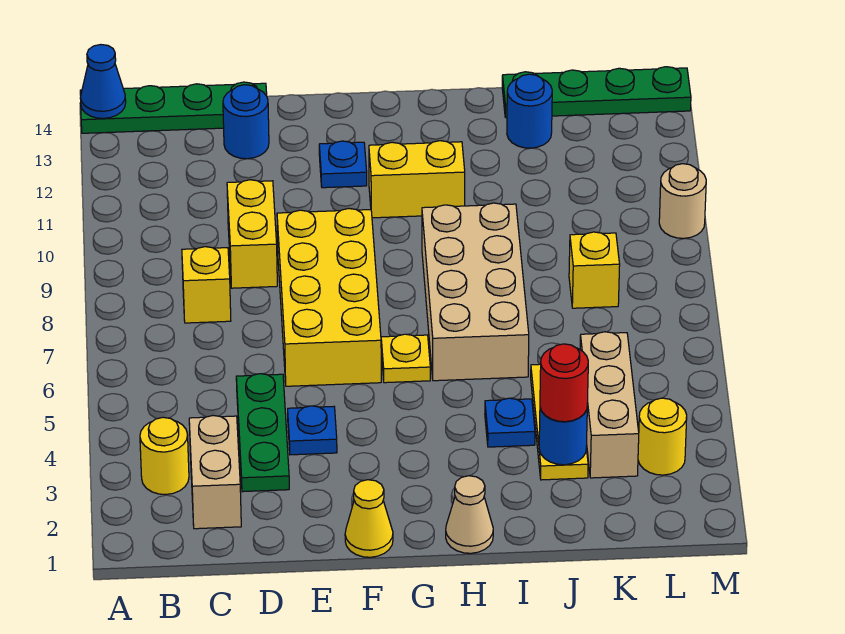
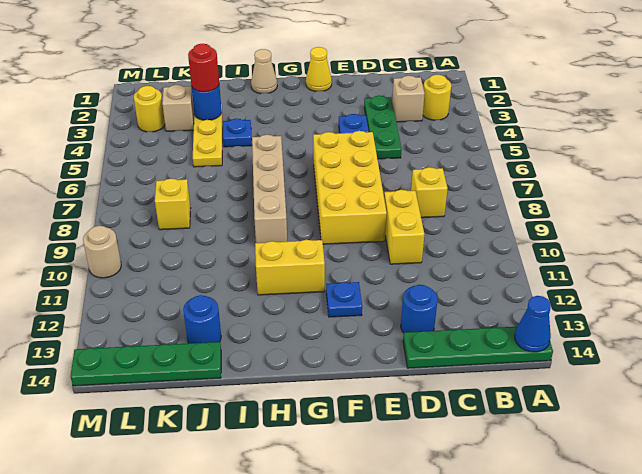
tan 1x2 brick [189,416,241,529] -> tan 1x1 brick [392,76,425,122]
yellow 1x1 plate [381,334,430,383] -> none
tan 2x4 brick [422,203,529,381] -> tan 1x4 brick [252,135,287,243]
tan 1x3 brick [580,332,639,478] -> tan 1x1 brick [162,85,194,131]

